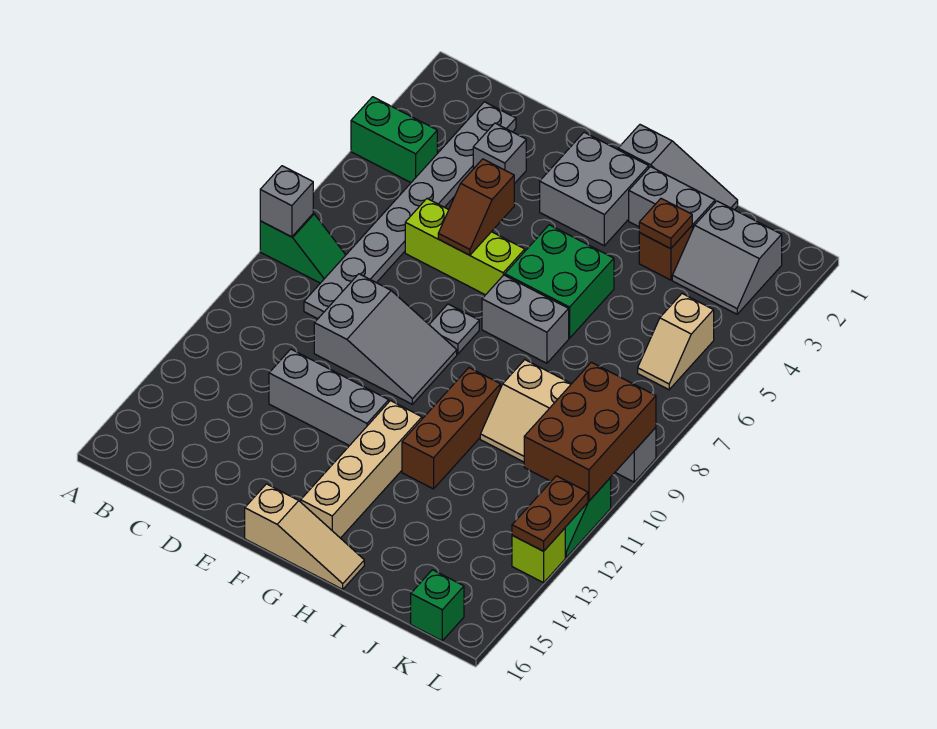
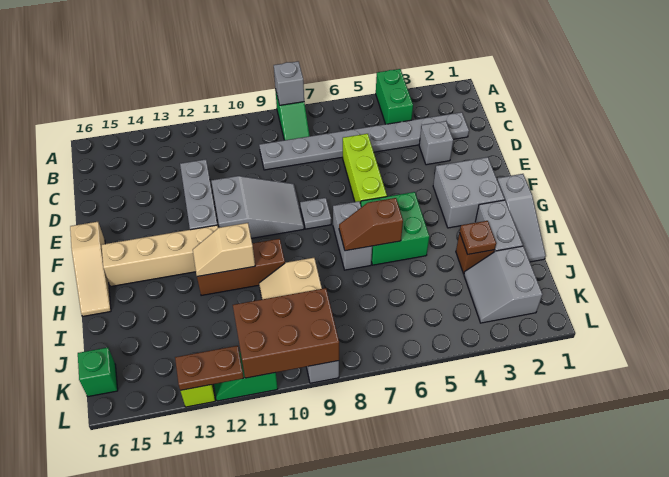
grey 2x3 slope [314,274,457,404] -> grey 2x3 slope turned to [211,176,304,238]
brown 1x2 slope [438,159,514,255] -> brown 1x2 slope moved to [339,198,403,251]
tan 1x2 slope [638,294,714,390] -> tan 1x2 slope moved to [193,223,255,277]

